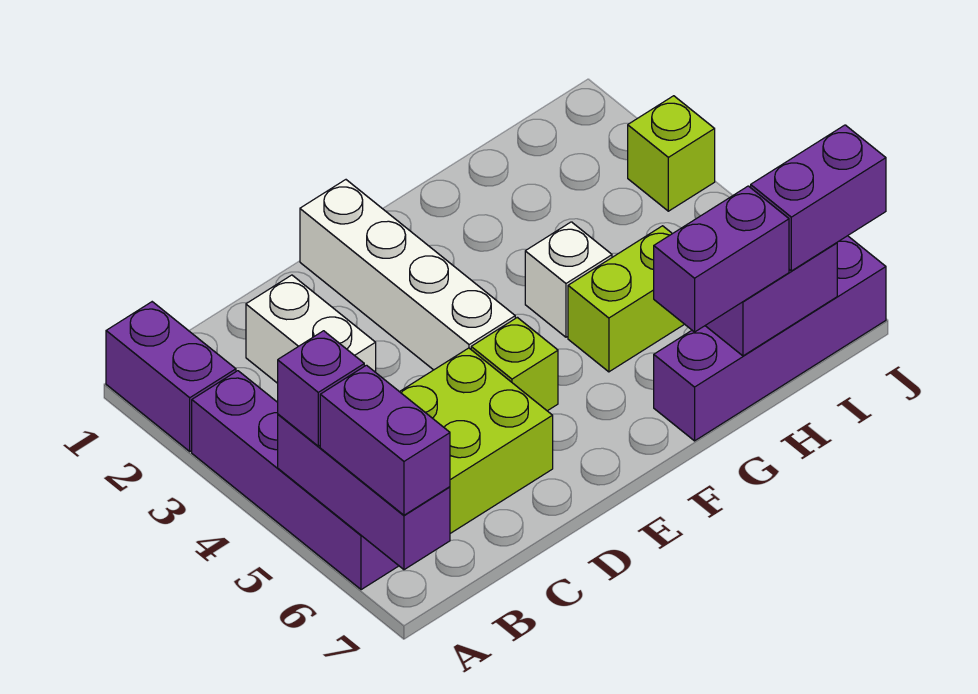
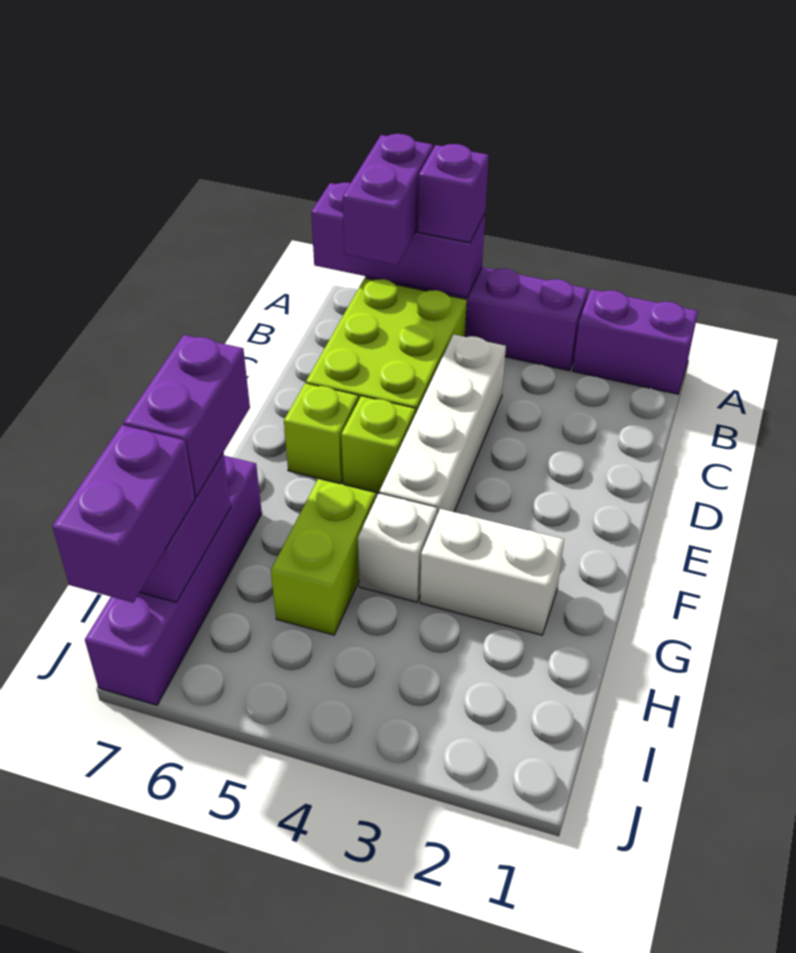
purple 1x2 brick [320,365,450,515] -> purple 1x2 brick turned to [343,134,433,265]
white 1x2 brick [246,275,376,383] -> white 1x2 brick moved to [420,509,564,635]
white 1x4 brick [300,180,515,370] -> white 1x4 brick turned to [379,334,506,515]
lime 1x1 brick [628,96,715,211] -> lime 1x1 brick moved to [284,383,358,484]

